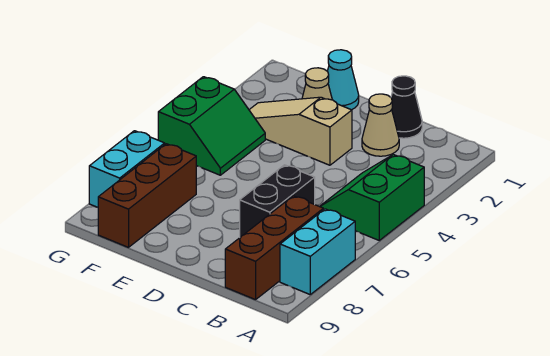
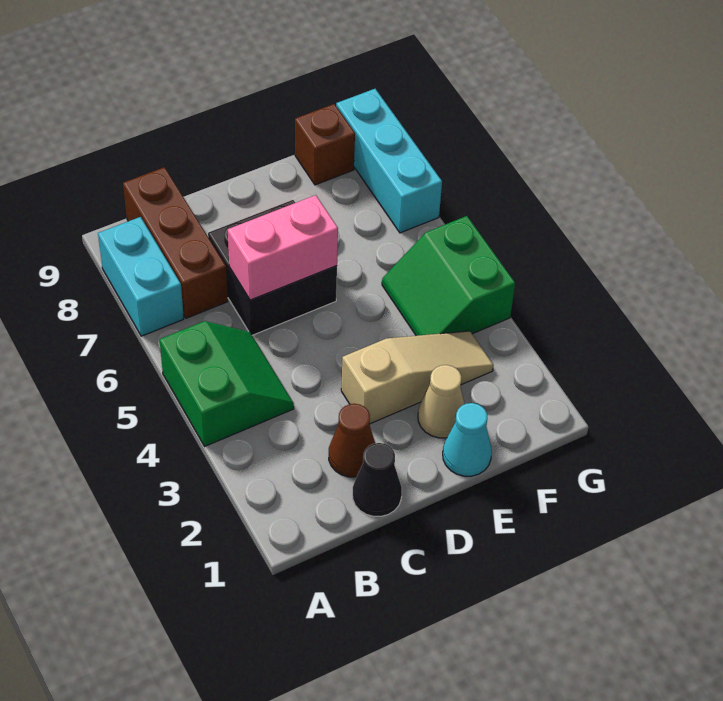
tan 1x1 cone [362,94,399,156] -> brown 1x1 cone [329,404,375,477]
black 1x2 brick [240,165,315,237] -> black 2x2 brick [208,200,337,335]
none -> pink 1x2 brick [228,195,338,300]
brown 1x3 brick [98,144,196,247] -> brown 1x1 brick [295,104,355,185]
cyan 1x2 brick [89,131,165,207] -> cyan 1x3 brick [336,89,442,233]

